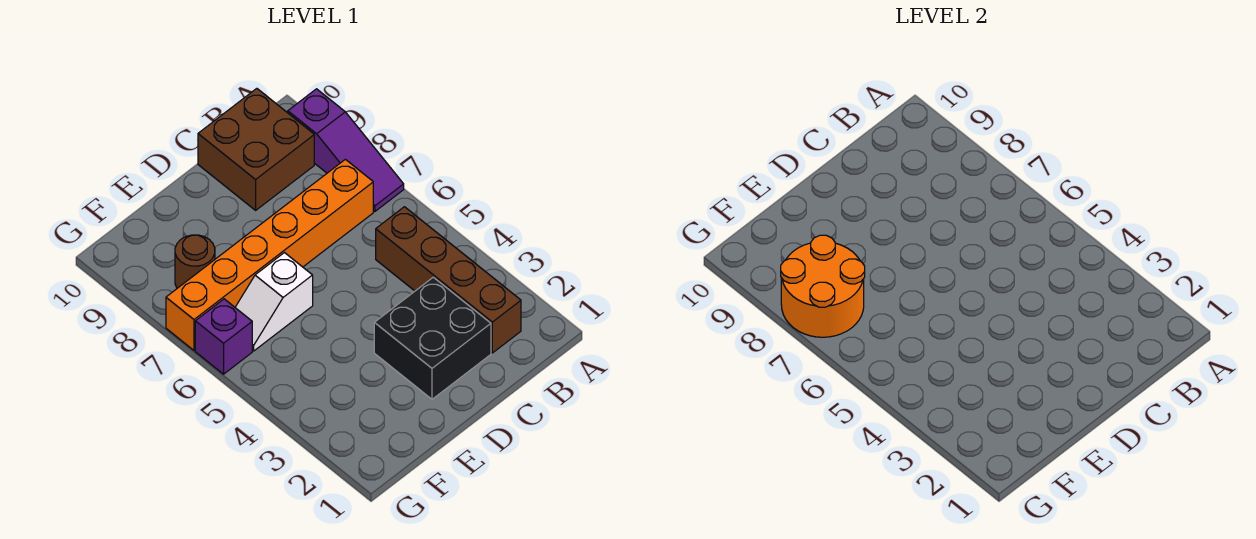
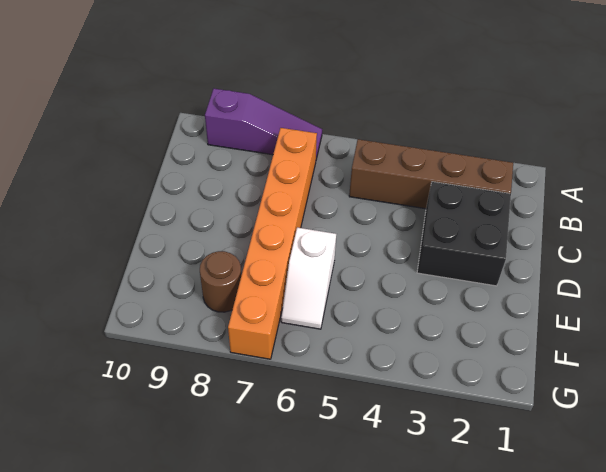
brown 2x2 brick [198,89,314,210] -> none
orange 2x2 round brick [781,235,865,337] -> none
purple 1x1 brick [195,299,252,374] -> none

